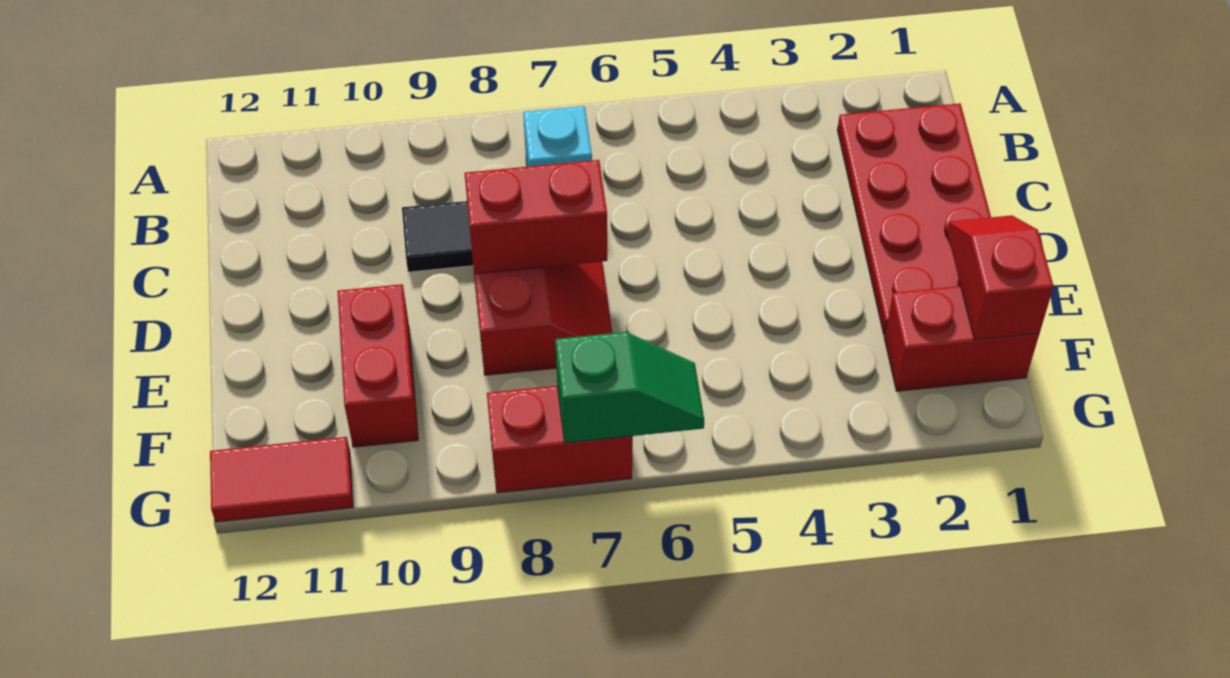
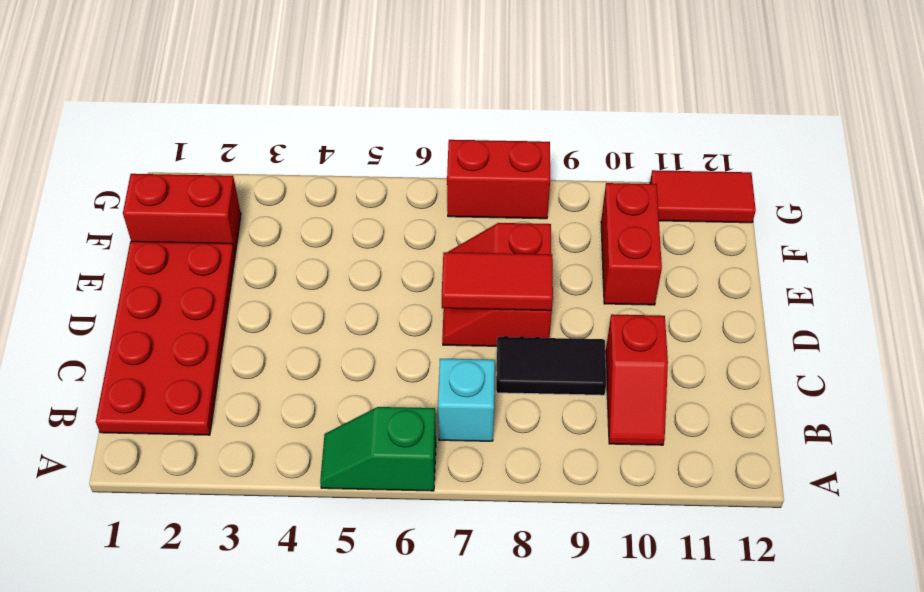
red 1x2 brick [464,160,607,274] -> red 1x2 tile [442,252,553,311]
red 1x2 slope [947,215,1054,340] -> red 1x2 slope moved to [606,314,668,445]
green 1x2 slope [555,332,704,443] -> green 1x2 slope moved to [320,407,436,491]

